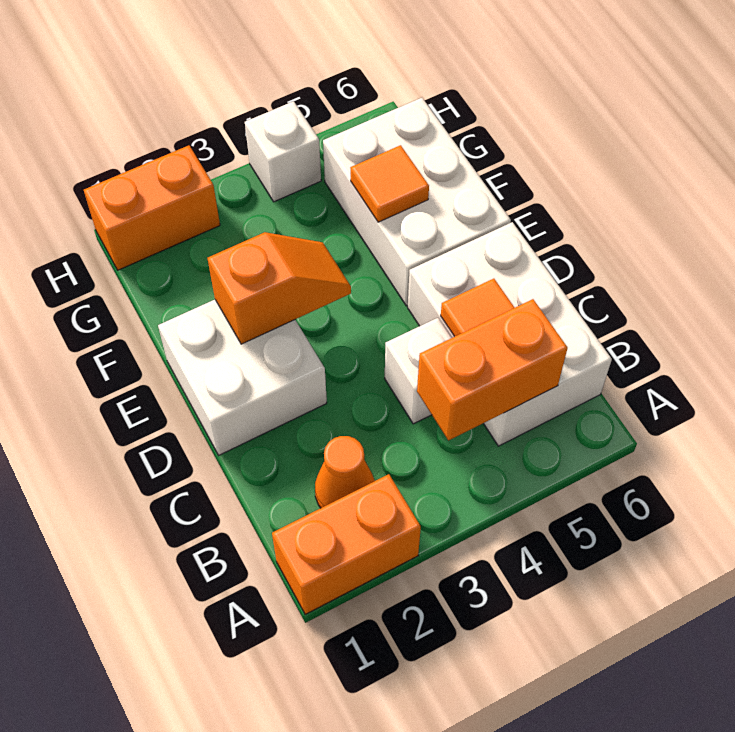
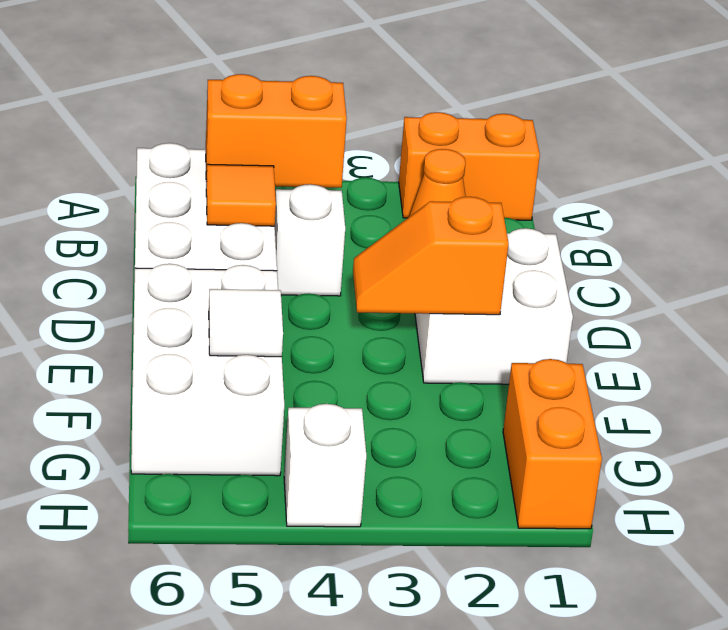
orange 1x1 tile [351,145,429,222] -> white 1x1 tile [209,289,283,357]
orange 1x2 brick [84,145,220,270] -> orange 1x2 brick turned to [503,359,602,529]

